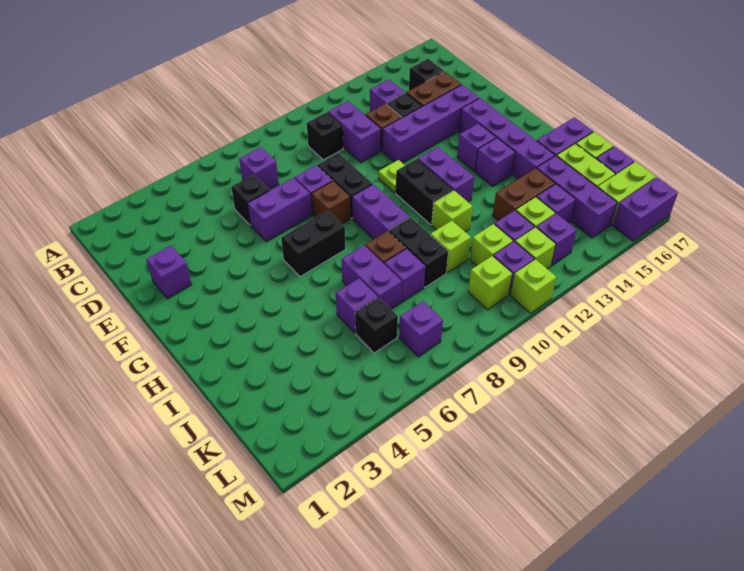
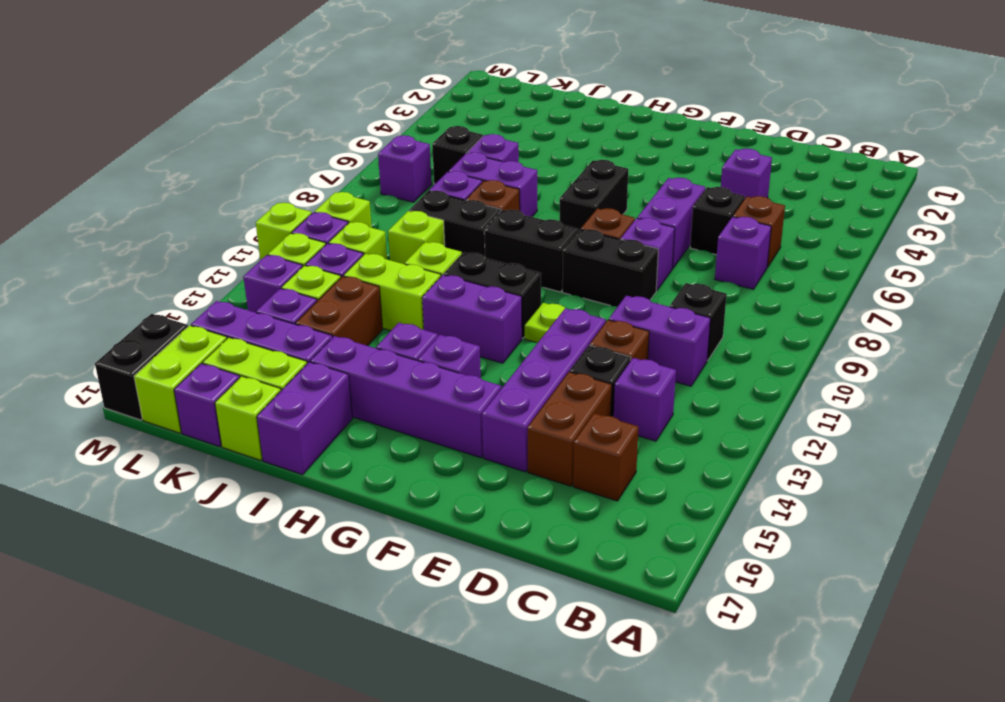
none -> brown 1x1 brick [733,196,785,267]
black 1x1 brick [409,59,444,91] -> brown 1x1 brick [573,413,638,501]
purple 1x1 brick [146,246,192,299] -> purple 1x1 brick moved to [721,148,772,198]
purple 1x2 brick [352,184,409,239] -> black 1x2 brick [484,210,578,292]
none -> lime 1x2 brick [344,254,441,331]
purple 1x2 brick [613,177,678,241] -> black 1x2 brick [95,314,188,420]

